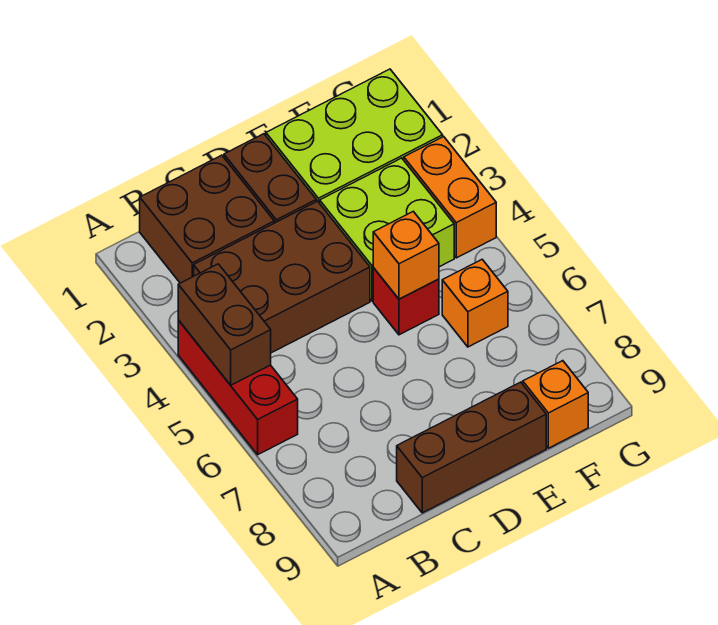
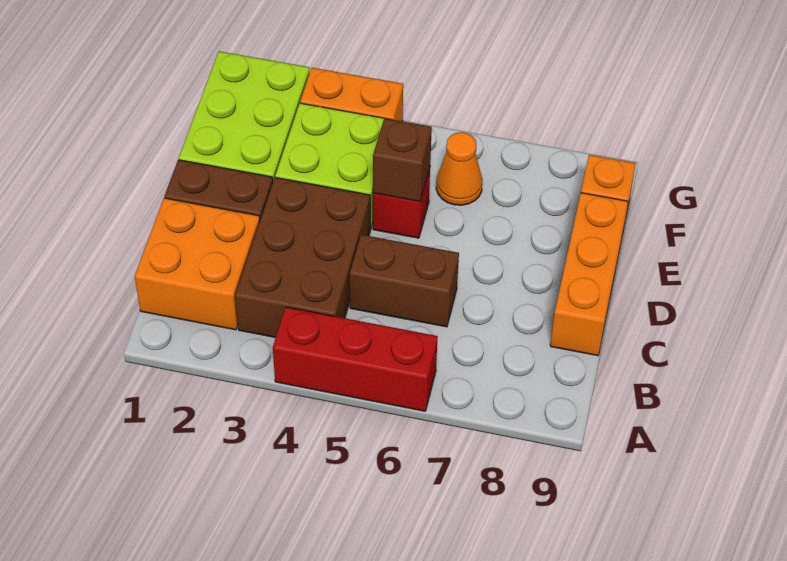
brown 1x2 brick [178,264,271,385] -> brown 1x2 brick moved to [350,235,459,327]
brown 2x2 brick [140,155,274,283] -> orange 2x2 brick [135,198,260,330]
brown 1x3 brick [397,382,546,513] -> orange 1x3 brick [550,193,628,356]
orange 1x1 brick [373,211,439,299] -> brown 1x1 brick [373,118,432,202]
orange 1x1 brick [442,260,508,347] -> orange 1x1 cone [436,132,482,205]

